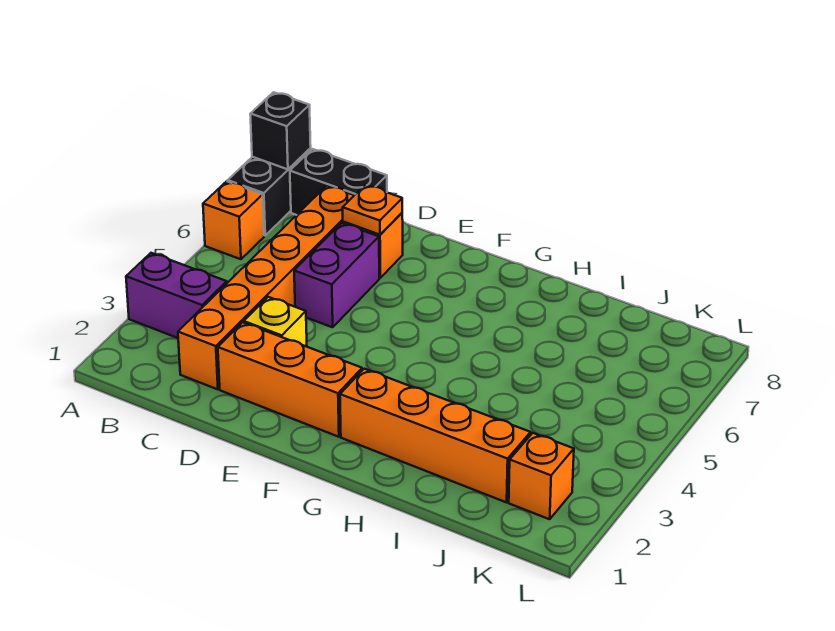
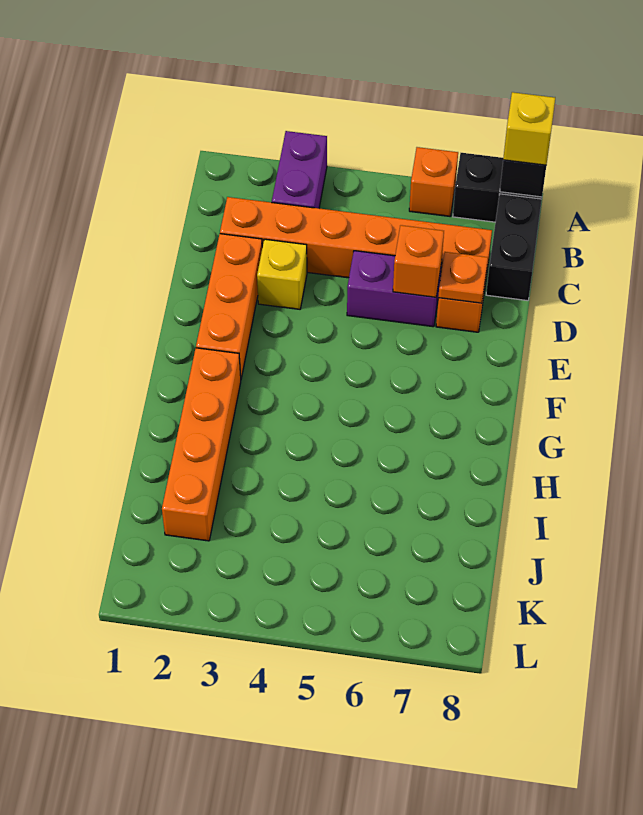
none -> yellow 1x1 brick [503,92,555,165]
orange 1x1 brick [509,433,574,519] -> orange 1x1 brick moved to [393,225,444,297]

